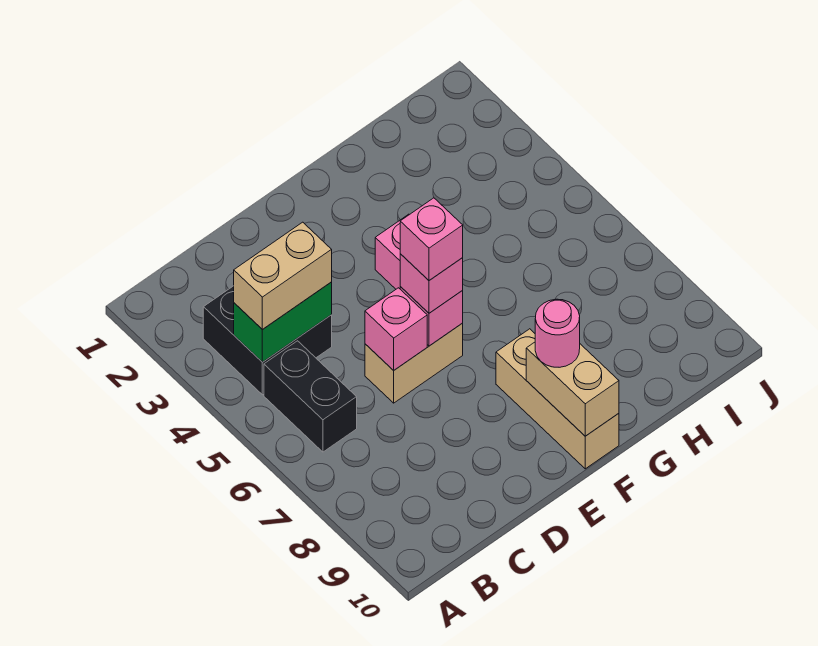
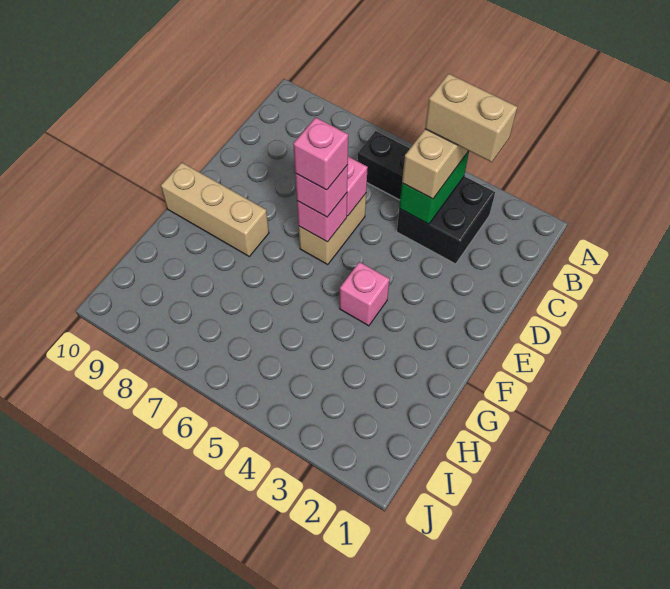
tan 1x2 brick [526,342,619,436] -> tan 1x2 brick moved to [425,74,517,162]
pink 1x1 round brick [535,299,580,367] -> none

